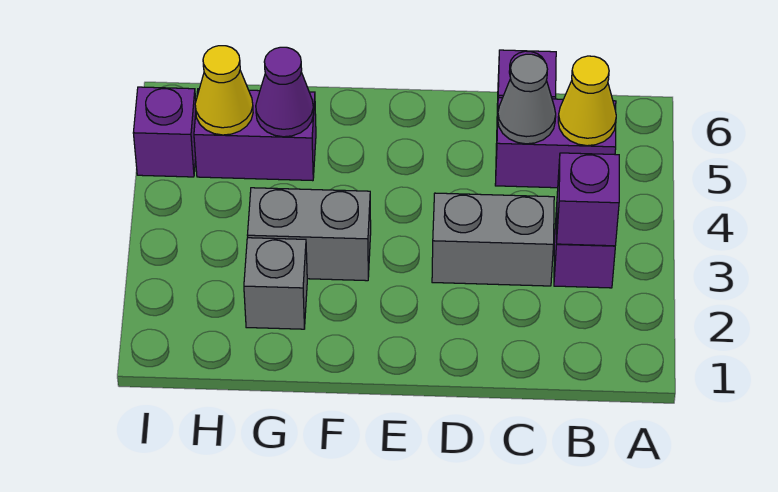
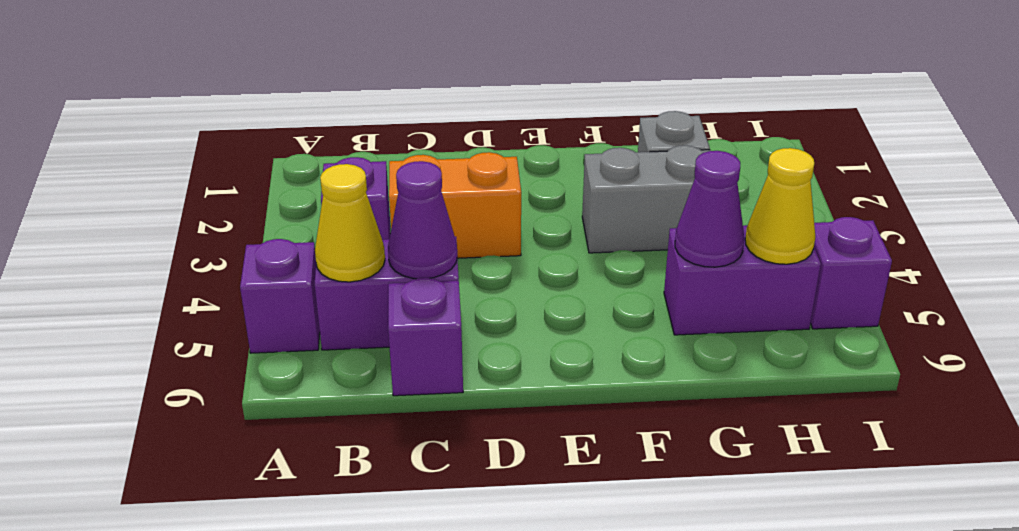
purple 1x1 brick [557,153,619,246] -> purple 1x1 brick moved to [240,239,320,353]
grey 1x2 brick [432,193,554,286] -> orange 1x2 brick [389,152,521,258]
grey 1x1 cone [497,54,556,144] -> purple 1x1 cone [388,161,457,279]

